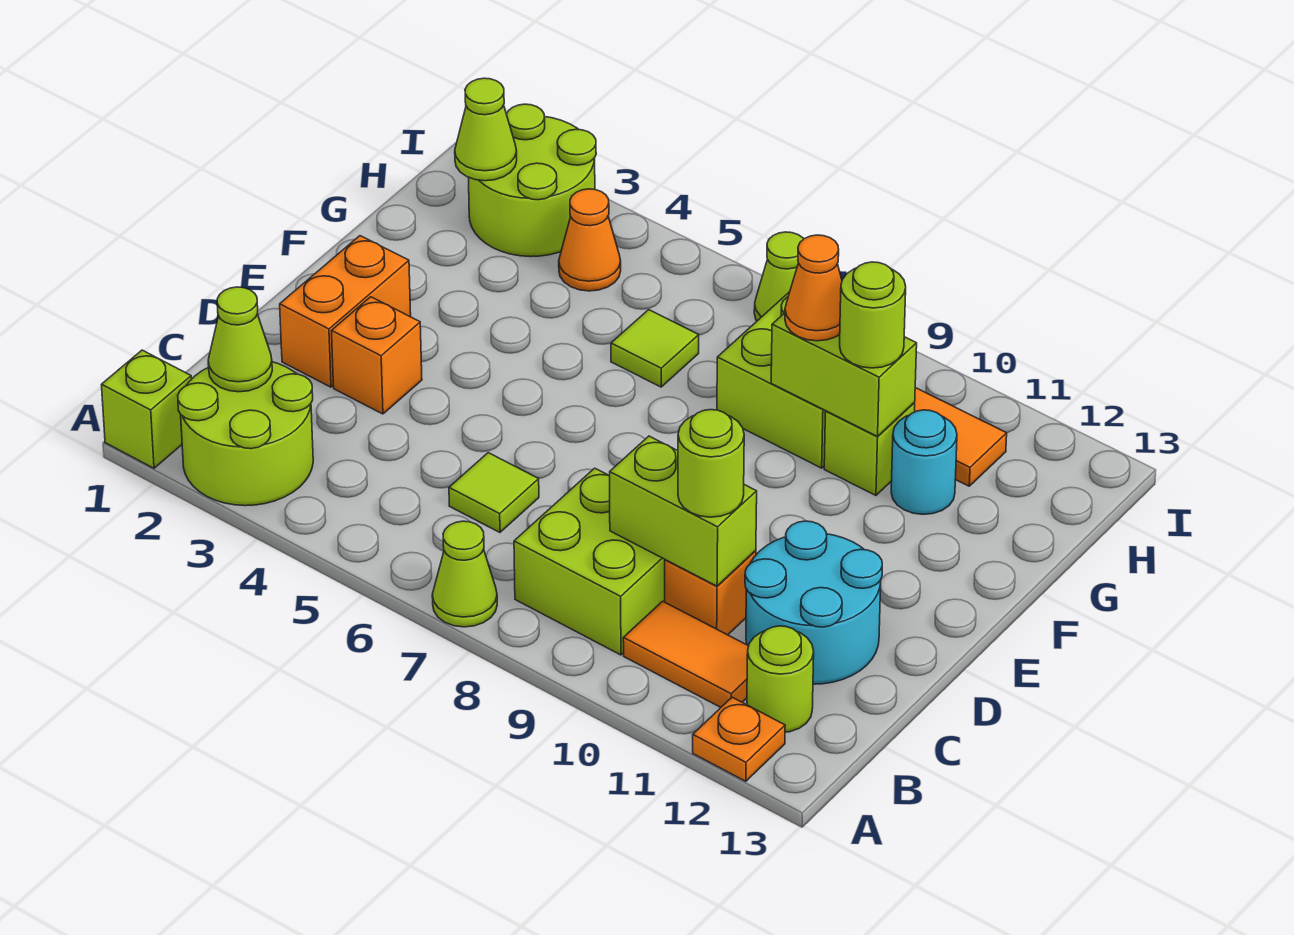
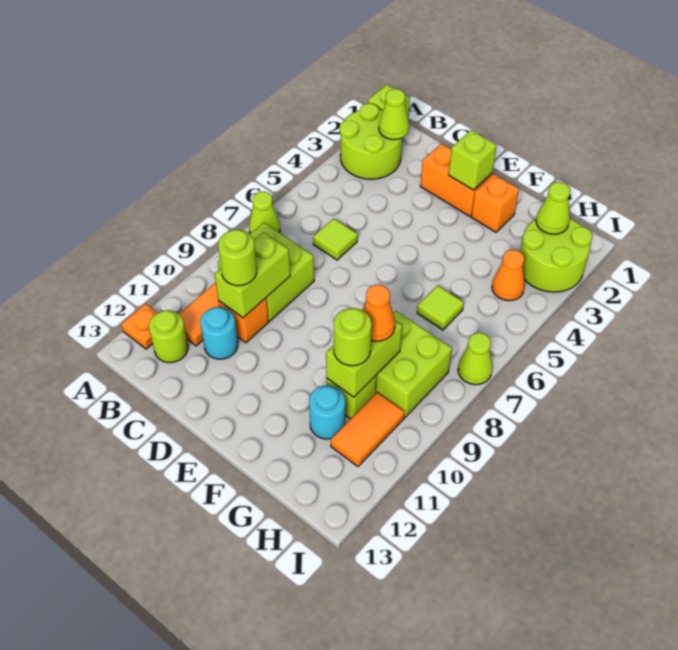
cyan 2x2 round brick [745,521,882,684] -> cyan 1x1 round brick [200,307,238,359]
orange 1x1 brick [332,297,422,414] -> orange 1x1 brick moved to [471,174,519,232]
none -> lime 1x1 brick [449,130,497,190]

